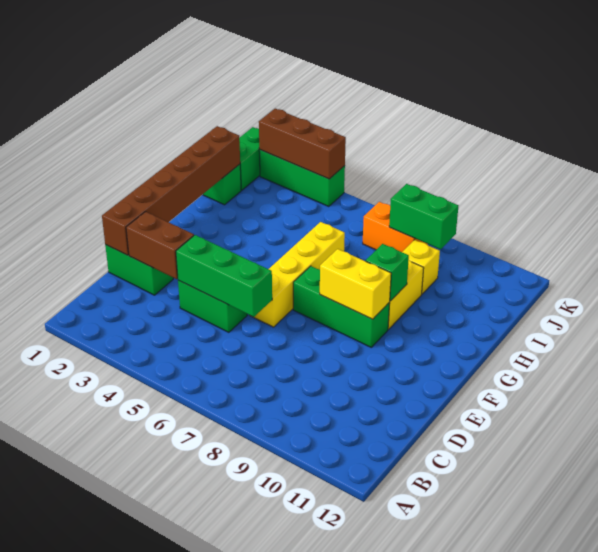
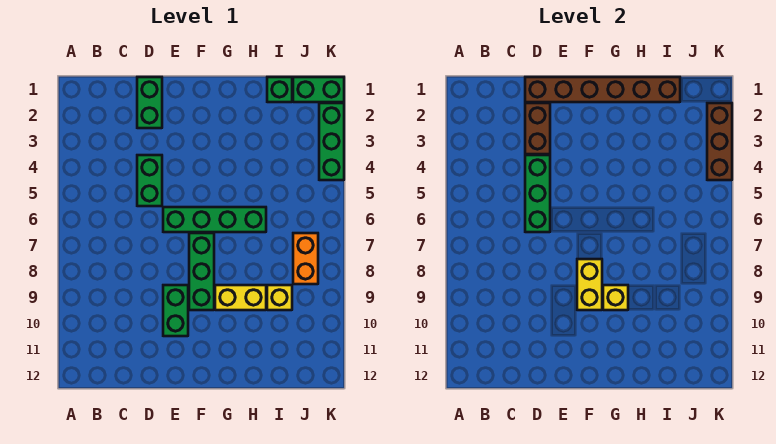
yellow 1x4 brick [254,222,345,327] -> green 1x4 brick [163,207,266,232]
green 1x1 brick [366,244,409,301] -> yellow 1x1 brick [603,285,628,310]
green 1x2 brick [389,184,458,249] -> green 1x2 brick moved to [163,285,188,336]

